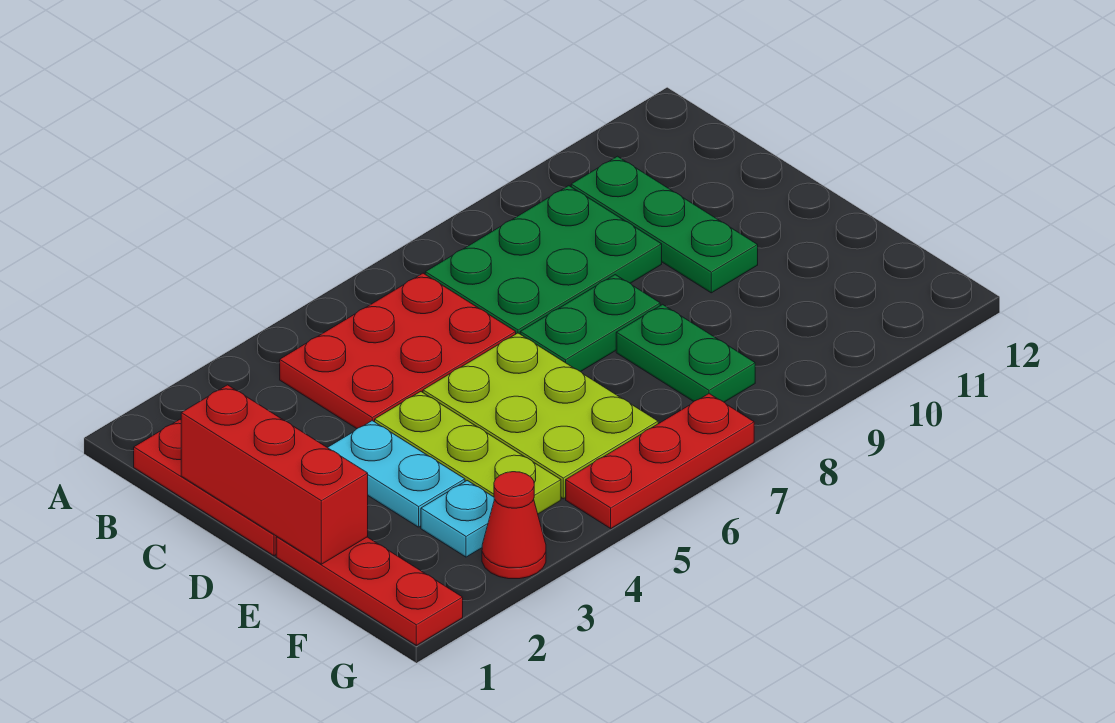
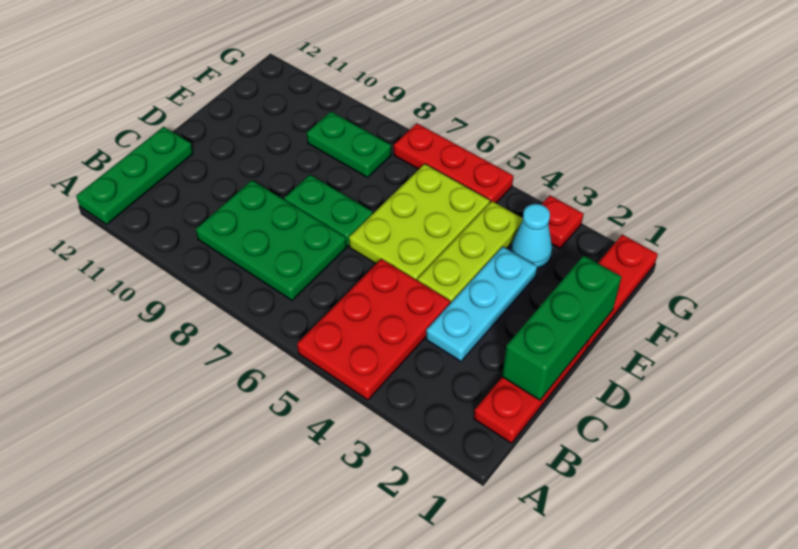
red 2x3 plate [280,273,516,429] -> red 2x3 plate turned to [297,259,450,400]
green 1x3 plate [571,156,758,293] -> green 1x3 plate moved to [76,127,193,224]
red 1x3 brick [181,385,368,564] -> green 1x3 brick [502,256,621,400]
cyan 1x2 plate [327,421,465,527] -> cyan 1x3 plate [426,247,537,361]
green 1x2 plate [616,304,755,402] -> green 1x2 plate turned to [307,112,391,178]
cyan 1x1 plate [421,481,494,557] -> cyan 1x1 cone [511,204,552,268]
red 1x1 cone [482,472,546,579] -> red 1x1 plate [541,196,584,248]

